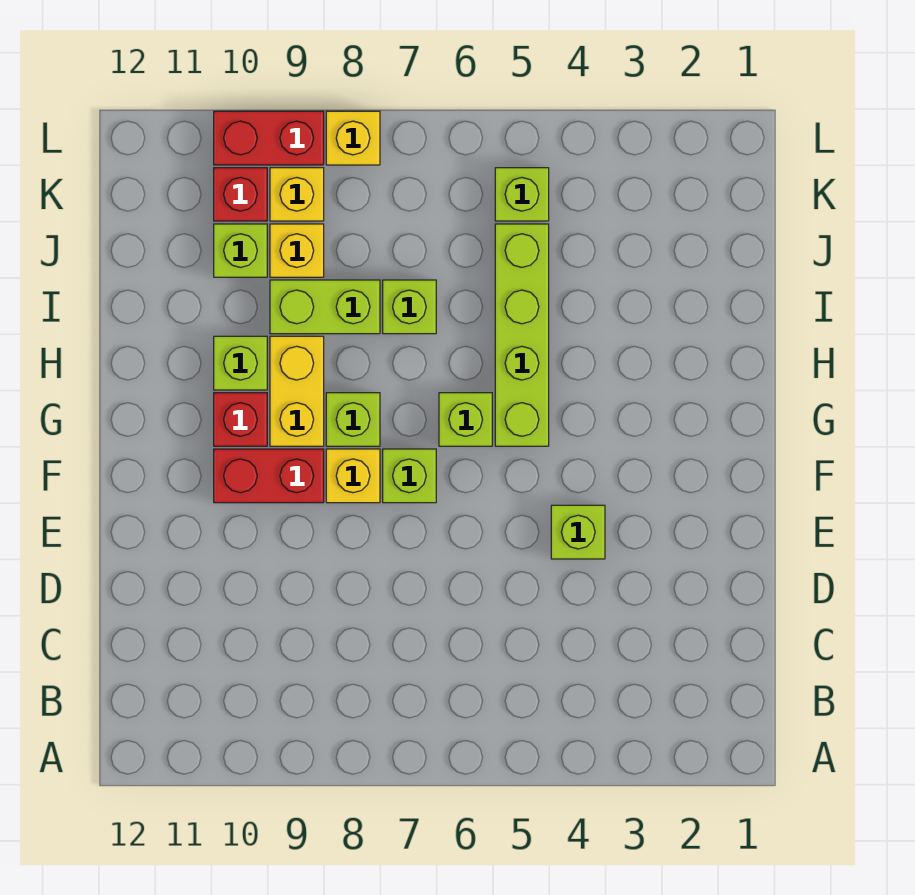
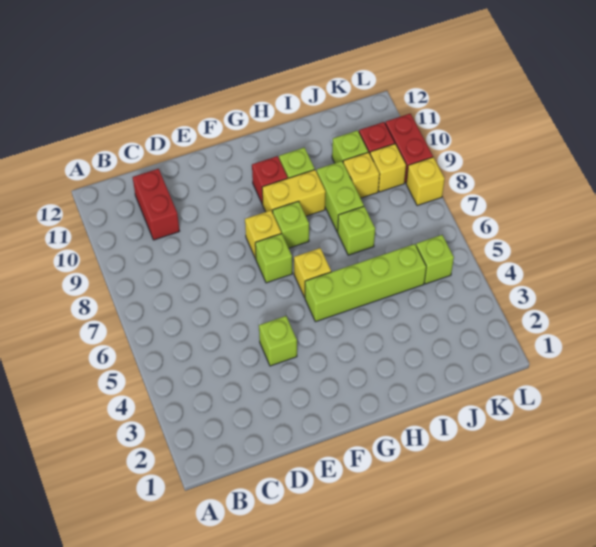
red 1x2 brick [214,449,324,503] -> red 1x2 brick moved to [133,169,179,240]
lime 1x1 brick [439,393,492,446] -> yellow 1x1 brick [294,248,331,297]

